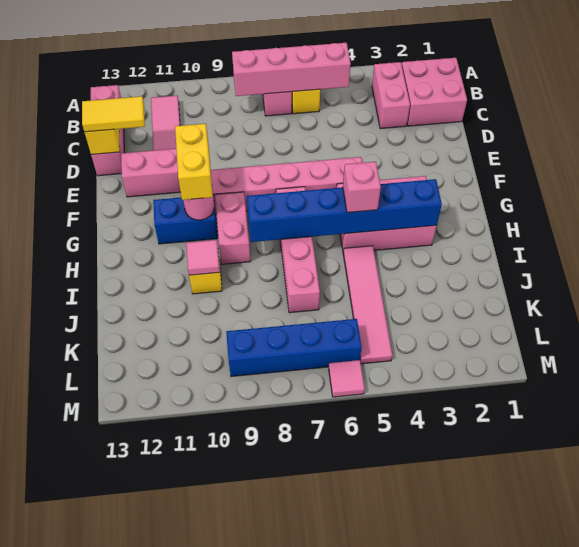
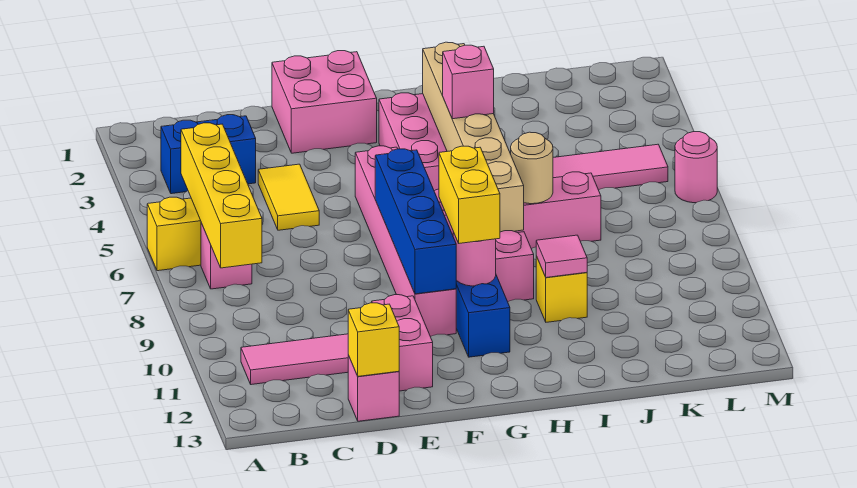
pink 2x2 brick [402,58,467,126] -> pink 2x2 brick moved to [272,51,377,153]
pink 1x2 brick [372,62,410,129] -> blue 1x2 brick [161,115,256,194]
pink 1x4 brick [232,43,351,96] -> yellow 1x4 brick [181,123,262,268]
pink 1x3 brick [91,85,124,176] -> pink 1x1 brick [348,355,399,421]
yellow 1x2 tile [82,96,145,132] -> yellow 1x2 tile moved to [258,164,319,230]
yellow 1x2 brick [175,124,213,200] -> yellow 1x2 brick turned to [439,146,500,243]
blue 1x6 brick [247,179,442,242] -> tan 1x6 brick [423,42,524,232]
none -> tan 1x1 round brick [511,132,553,204]
blue 1x4 brick [226,319,362,376] -> blue 1x4 brick moved to [375,149,456,294]
pink 1x1 tile [329,360,365,397] -> pink 1x1 round brick [675,132,717,203]

